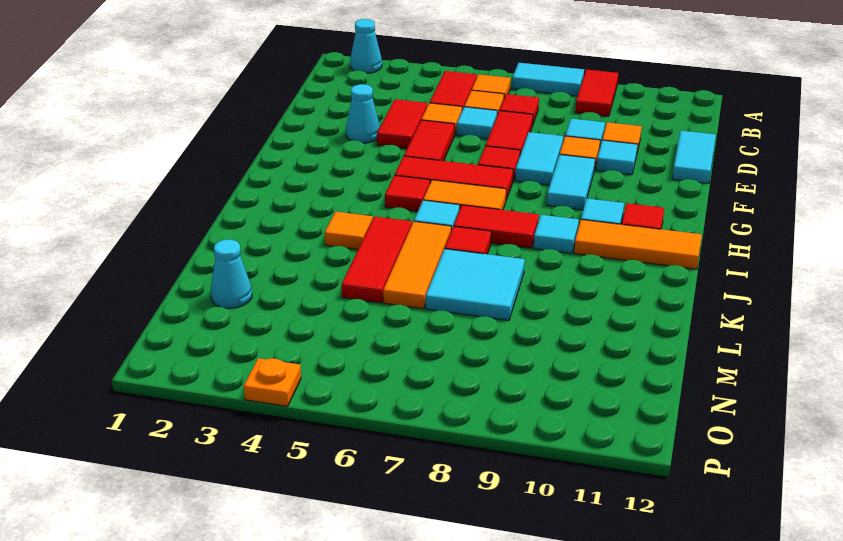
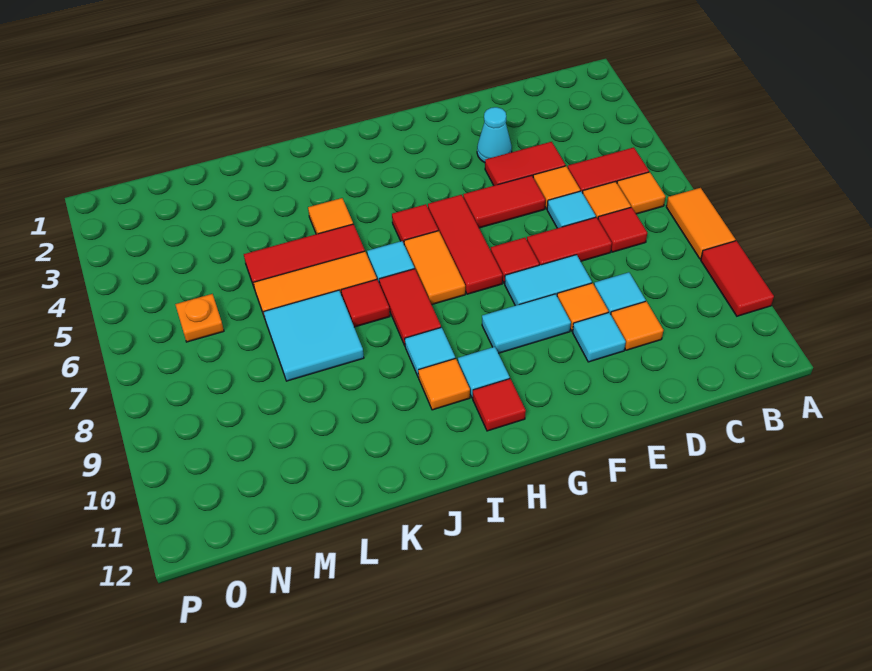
cyan 1x1 cone [350,19,382,73] -> none
cyan 1x2 tile [512,63,584,96] -> orange 1x2 tile [666,188,735,259]
red 1x2 tile [575,70,618,116] -> red 1x2 tile turned to [701,241,774,316]
cyan 1x2 tile [672,131,716,183] -> none
orange 1x3 tile [574,220,702,269] -> orange 1x1 tile [418,358,470,410]
cyan 1x1 cone [211,240,252,308] -> none
orange 1x1 plate [244,358,301,406] -> orange 1x1 plate moved to [175,294,224,342]

